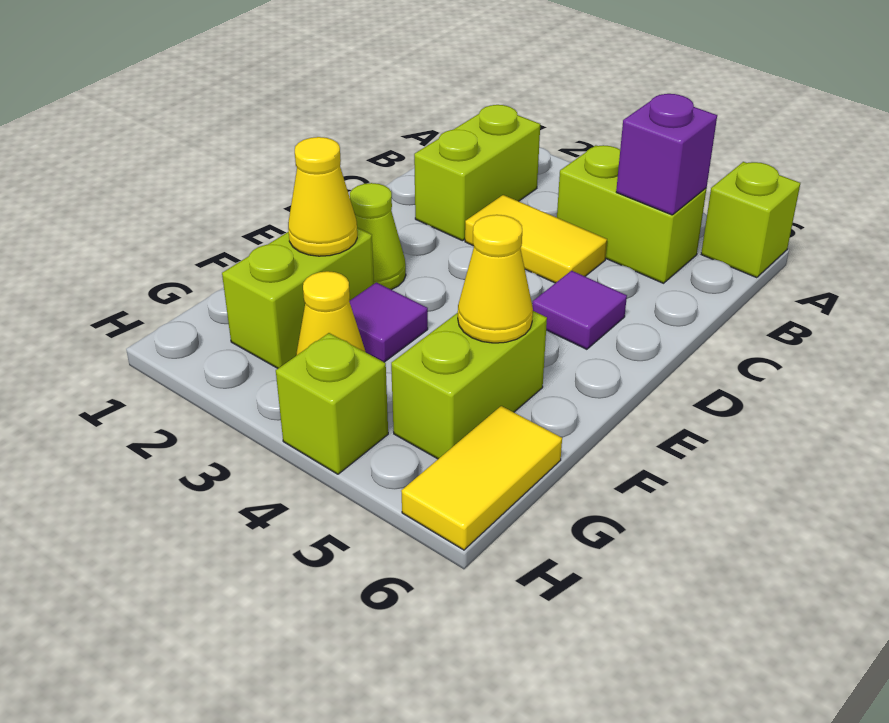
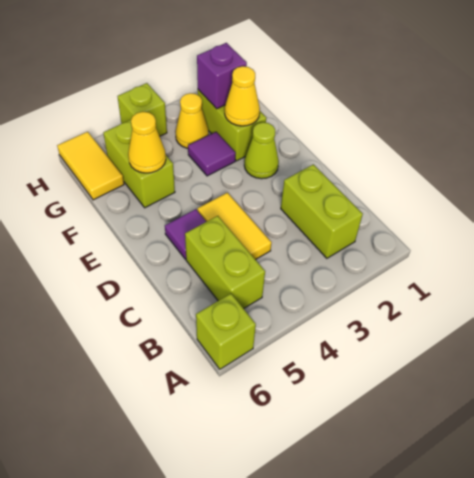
lime 1x2 brick [557,145,706,283] -> lime 1x2 brick turned to [185,216,265,309]
purple 1x1 brick [616,94,717,215] -> purple 1x1 brick moved to [197,43,247,109]
yellow 1x2 tile [465,195,607,283] -> yellow 1x2 tile turned to [197,193,272,260]

